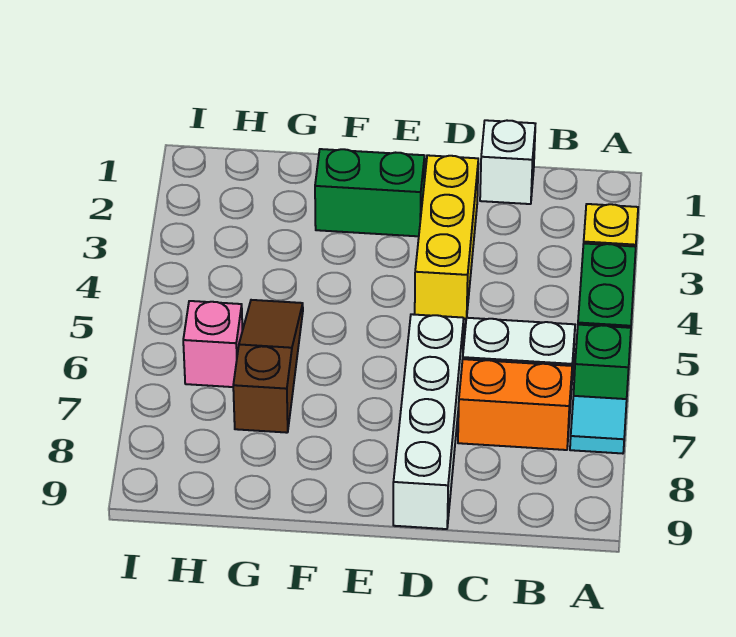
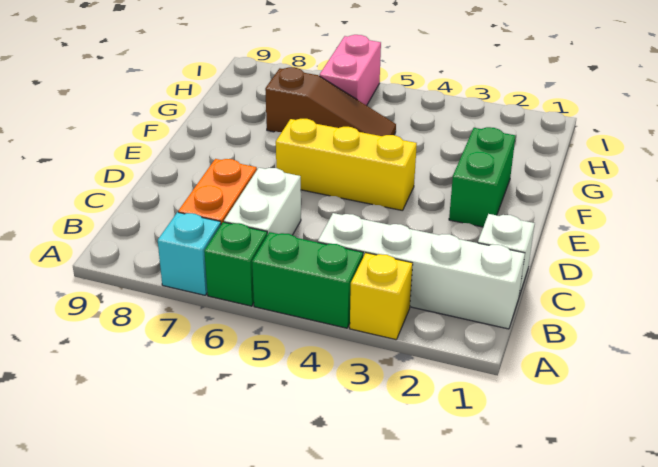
cyan 1x1 tile [570,396,627,454] -> cyan 1x1 brick [158,212,221,295]
yellow 1x3 brick [415,155,478,319] -> yellow 1x3 brick moved to [276,119,417,211]
white 1x4 brick [393,314,464,529] -> white 1x4 brick moved to [318,213,525,329]
pink 1x1 brick [183,301,243,387] -> pink 1x2 brick [320,35,381,106]

